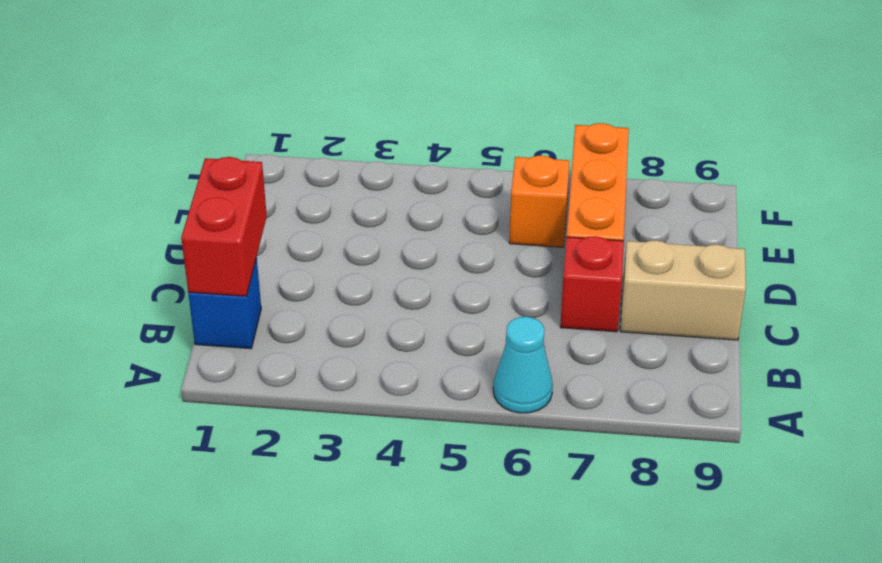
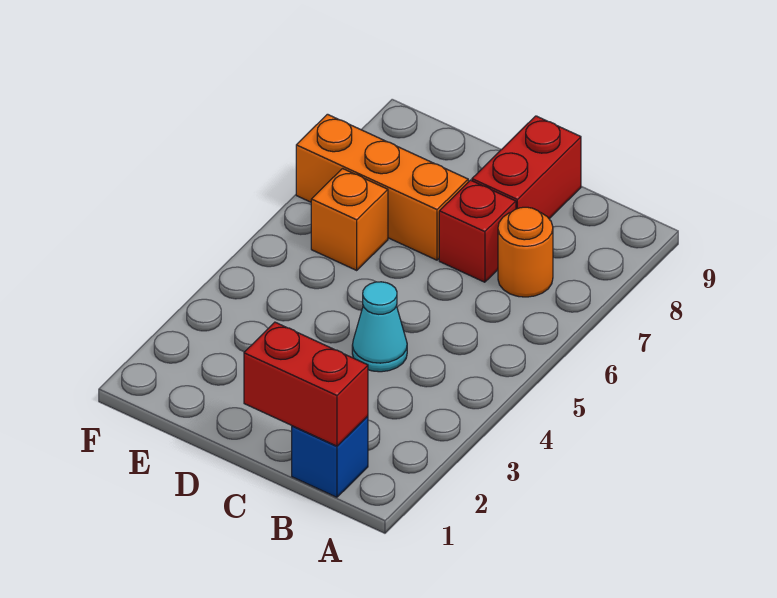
cyan 1x1 cone [493,317,553,413] -> cyan 1x1 cone moved to [352,282,407,372]
none -> orange 1x1 round brick [498,207,553,297]
tan 1x2 brick [620,241,746,340] -> red 1x2 brick [472,116,581,219]

